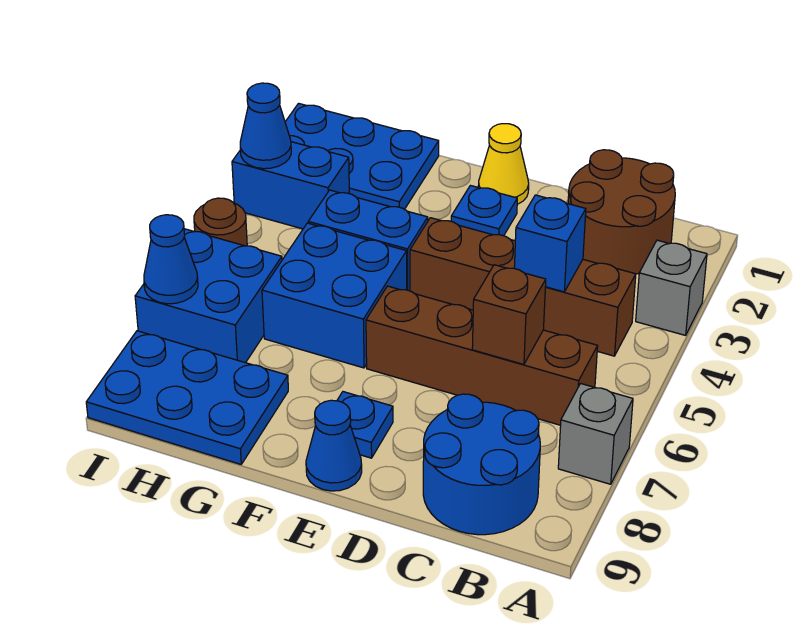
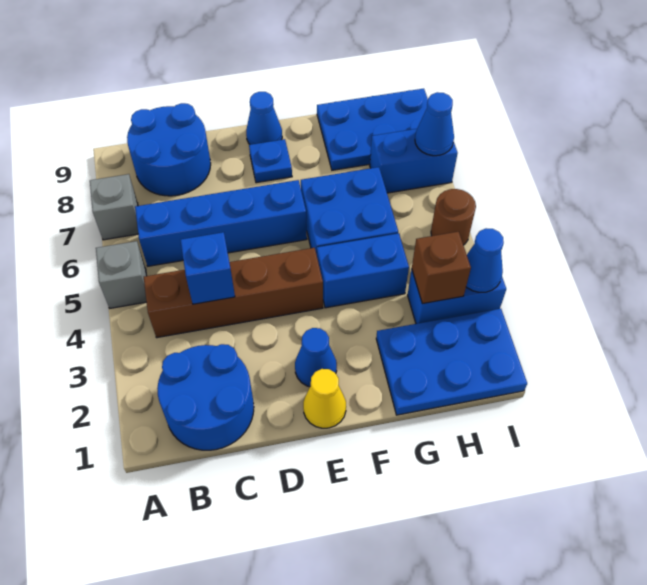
grey 1x1 brick [636,240,707,335] -> grey 1x1 brick moved to [96,241,147,308]
brown 2x2 round brick [568,150,675,274] -> blue 2x2 round brick [157,344,254,450]
brown 1x4 brick [366,286,598,425] -> blue 1x4 brick [135,180,307,266]
brown 1x1 brick [472,265,546,365] -> brown 1x1 brick moved to [412,232,471,304]
blue 1x1 plate [451,186,517,236] -> blue 1x1 cone [295,328,337,387]
blue 2x2 brick [135,229,282,363] -> blue 1x2 brick [370,129,458,193]

